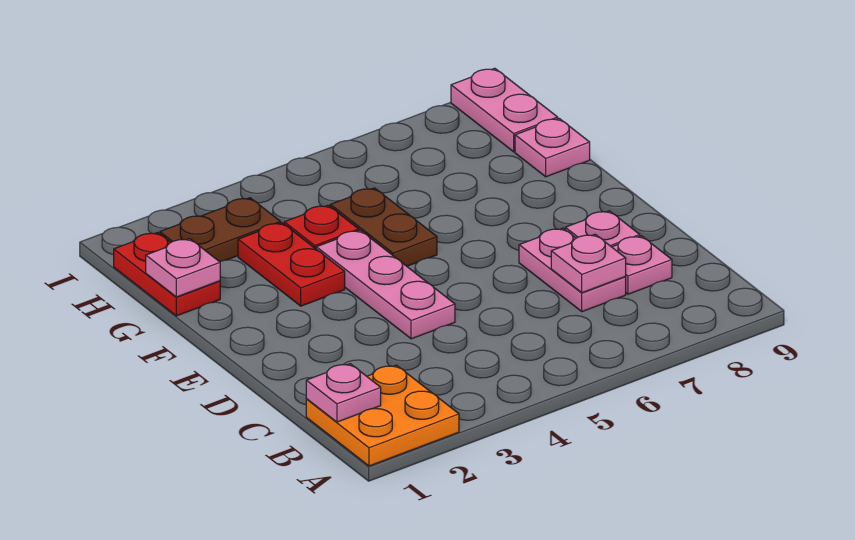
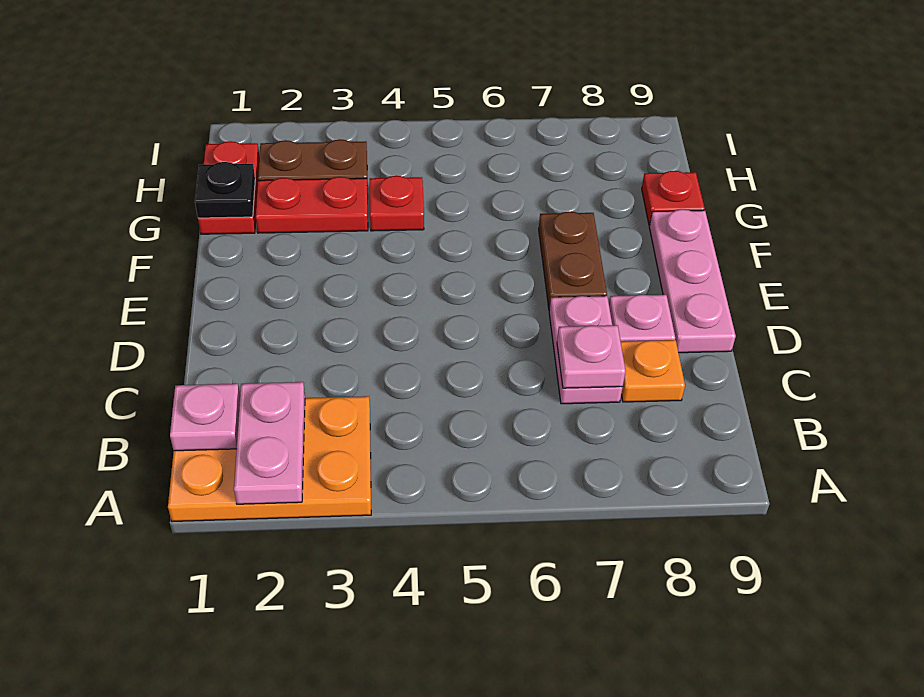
orange 2x2 plate [306,365,459,466] -> orange 2x3 plate [168,396,371,521]
pink 1x1 plate [612,236,672,294] -> orange 1x1 plate [621,340,685,402]
pink 1x3 plate [316,230,455,339] -> pink 1x3 plate moved to [649,209,736,353]
red 1x2 plate [238,223,345,306] -> red 1x2 plate turned to [256,177,368,233]
brown 1x2 plate [330,188,437,266] -> brown 1x2 plate moved to [539,211,607,310]
pink 1x1 plate [146,239,220,297] -> black 1x1 plate [195,162,255,218]
pink 1x1 plate [515,118,590,177] -> red 1x1 plate [642,171,705,225]
pink 1x2 plate [451,68,558,152] -> pink 1x2 plate moved to [234,382,305,504]

